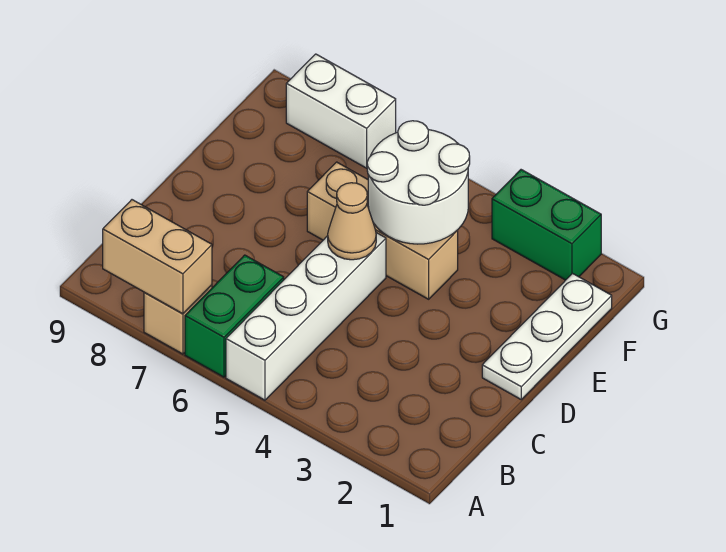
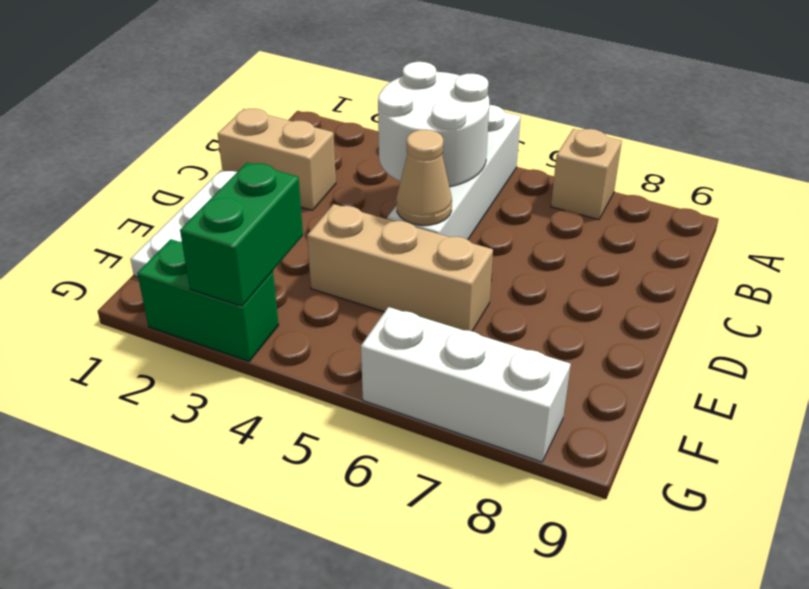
green 1x2 brick [185,255,284,377] -> green 1x2 brick moved to [180,163,303,306]
tan 1x2 brick [103,200,212,314] -> tan 1x2 brick moved to [218,109,336,210]
white 2x2 round brick [367,121,470,244] -> white 2x2 round brick moved to [378,62,489,187]
white 1x2 brick [286,54,396,168] -> white 1x3 brick [361,307,571,462]

